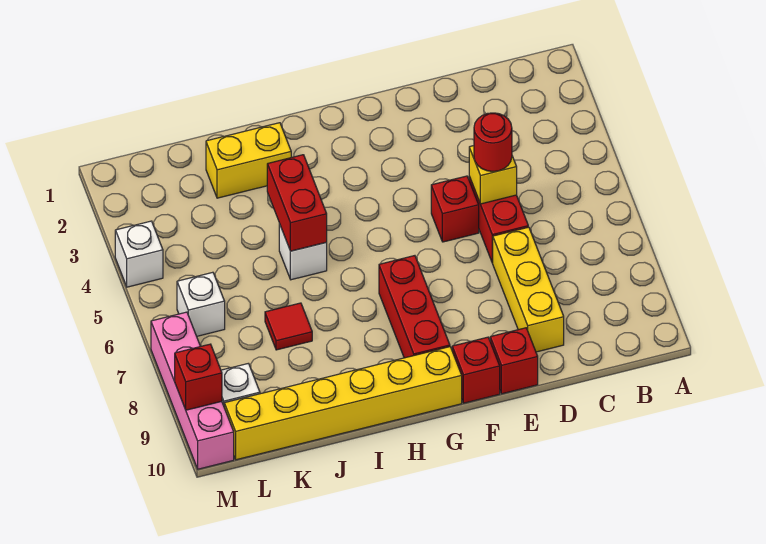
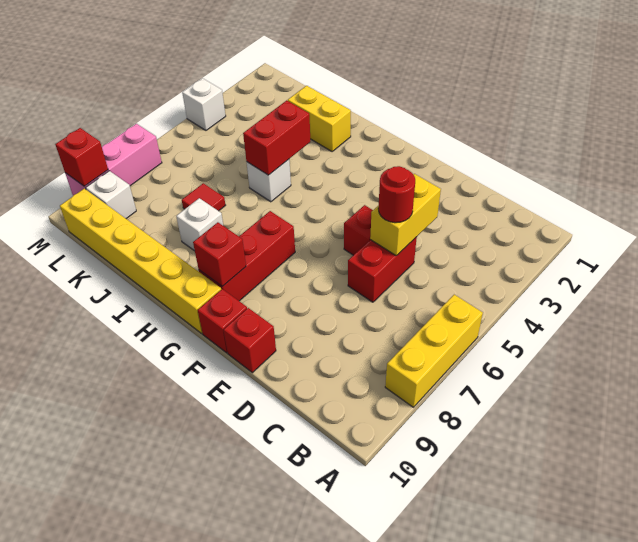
yellow 1x1 brick [469,146,517,204] -> yellow 1x2 brick [370,174,441,256]
yellow 1x3 brick [493,227,564,352] -> yellow 1x3 brick moved to [385,295,483,407]
none -> red 1x1 brick [193,222,246,286]
white 1x1 brick [177,272,225,336] -> white 1x1 brick moved to [176,198,223,251]
pink 1x4 brick [151,312,234,469] -> pink 1x3 brick [65,124,162,195]

